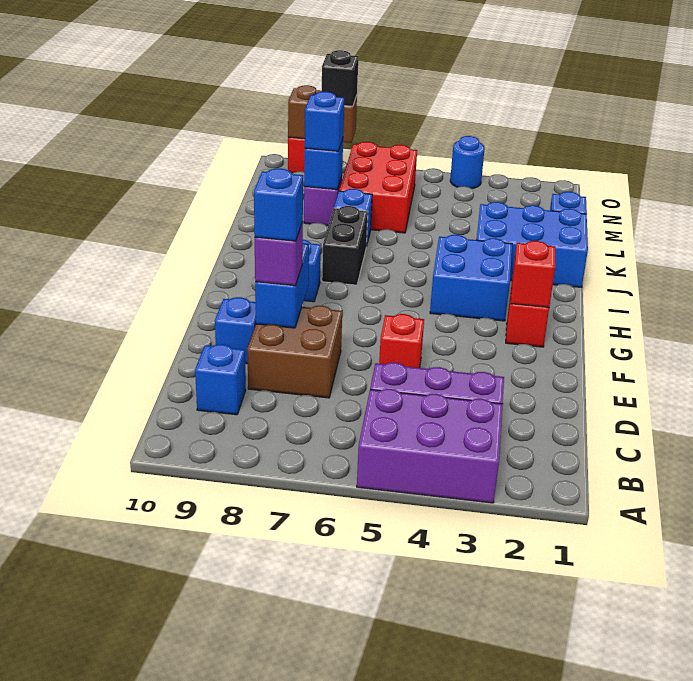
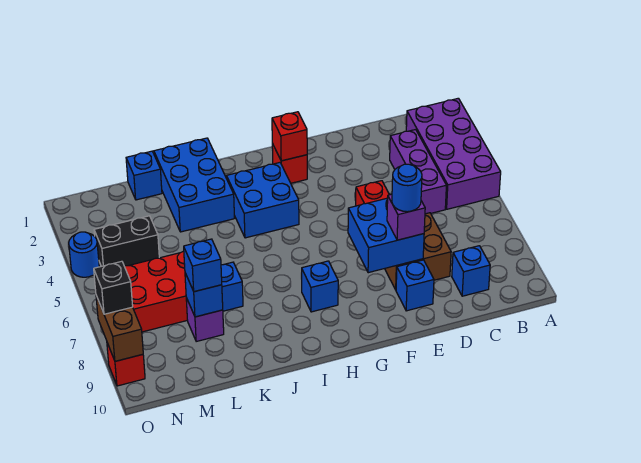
purple 2x3 brick [357,389,503,503] -> purple 2x4 brick [406,98,501,209]
blue 1x2 brick [255,243,309,328] -> blue 2x2 brick [348,198,424,273]
blue 1x1 brick [254,168,303,241] -> blue 1x1 round brick [392,164,422,212]
black 1x2 brick [322,206,368,285] -> black 1x2 brick moved to [94,216,159,266]

